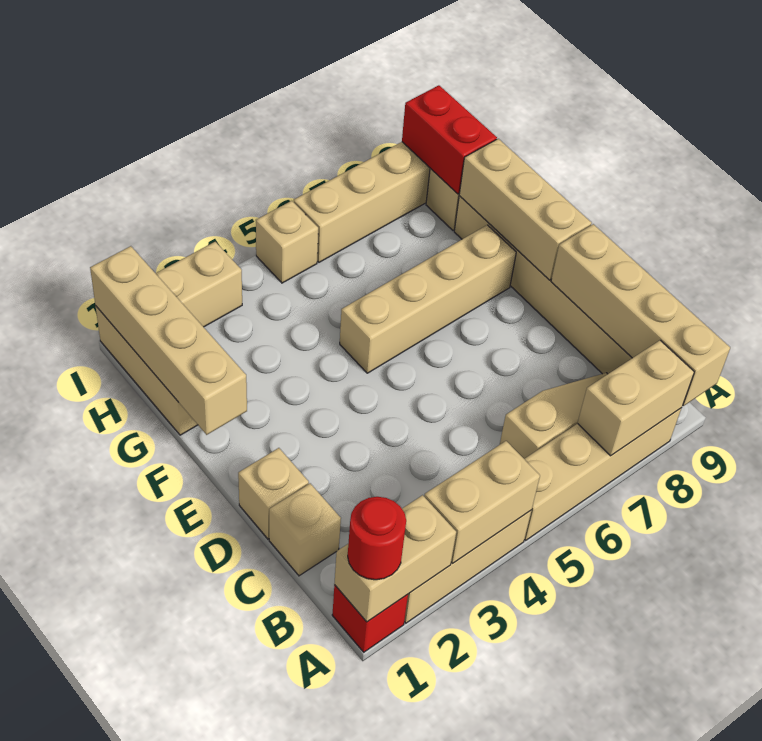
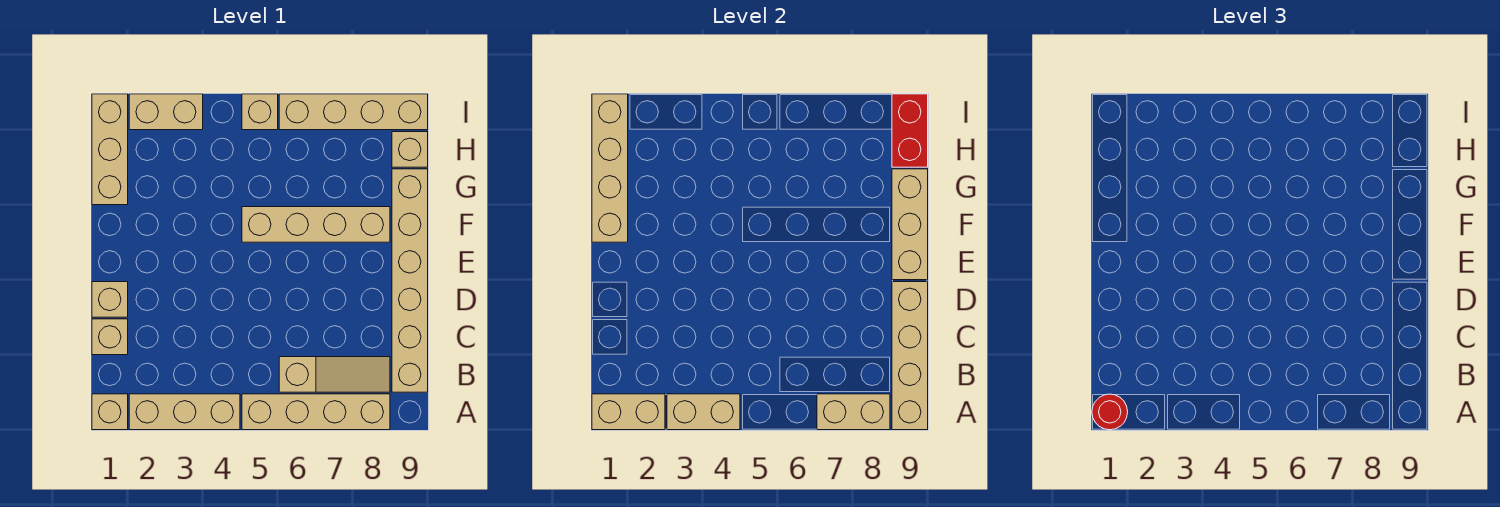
red 1x1 brick [332,585,408,652] -> tan 1x1 brick [92,394,128,430]

